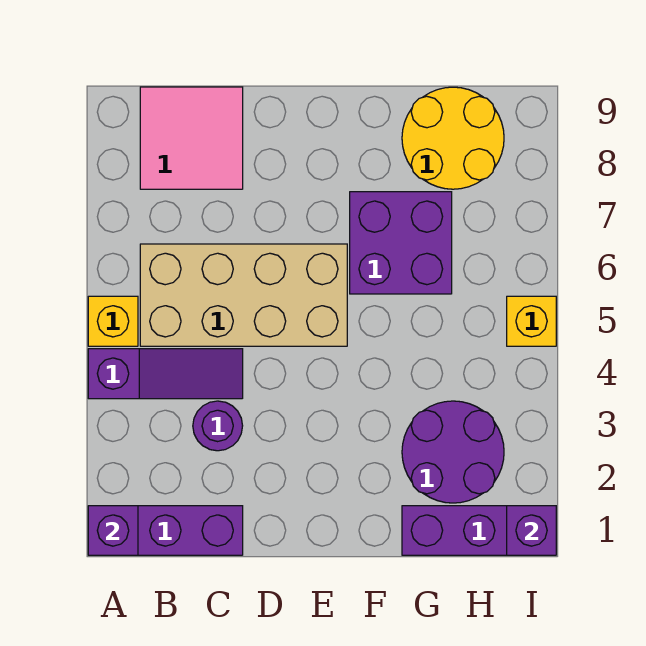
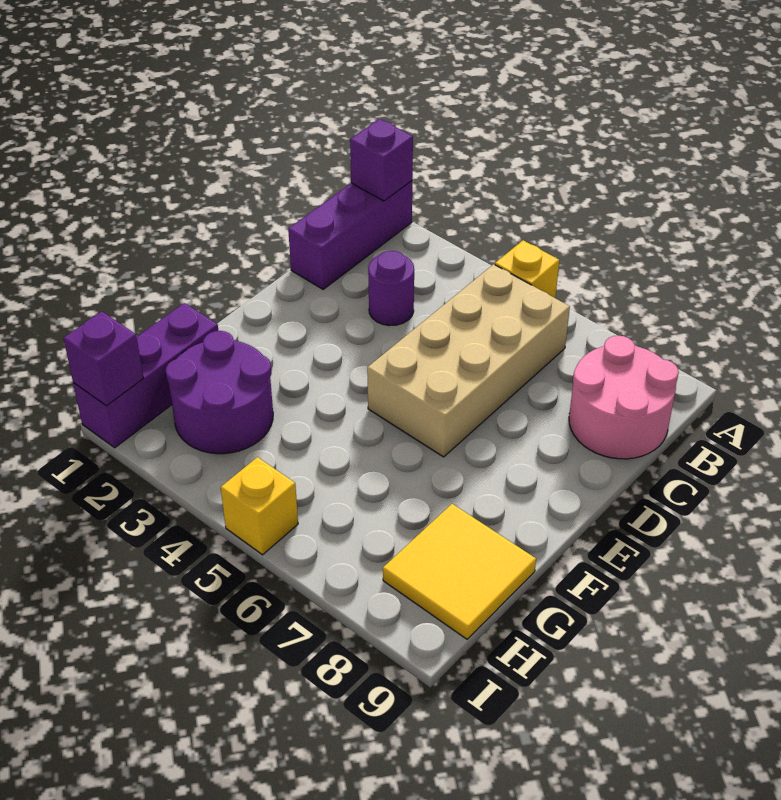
purple 1x3 slope [88,349,243,399] -> none
pink 2x2 tile [140,87,243,189] -> pink 2x2 round brick [569,336,679,459]
purple 2x2 brick [350,192,452,294] -> none
yellow 2x2 round brick [402,87,504,189] -> yellow 2x2 tile [383,504,536,639]

